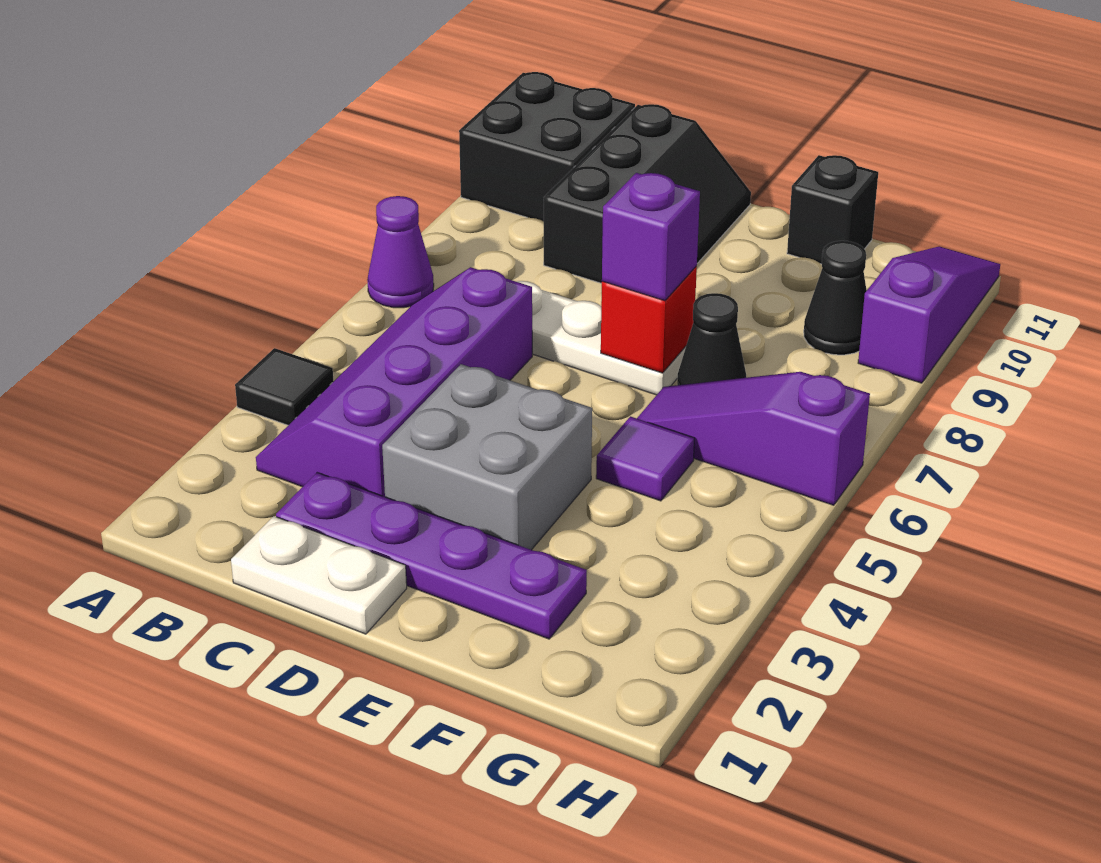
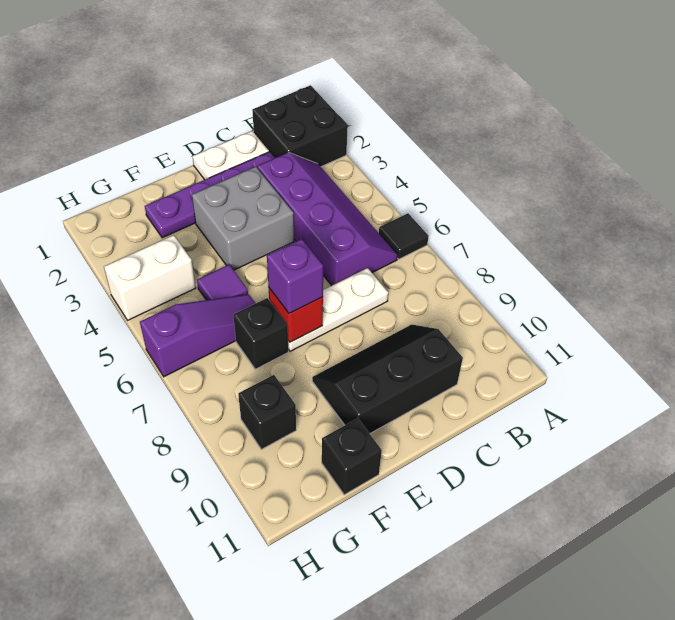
black 1x1 tile [235,348,334,425] -> black 1x1 tile moved to [379,213,429,259]
purple 1x1 cone [367,196,434,308] -> none
black 2x2 brick [459,72,635,222] -> black 2x2 brick moved to [252,85,348,167]
black 2x3 slope [544,104,751,283] -> black 2x3 slope turned to [312,324,463,434]
black 1x1 cone [677,293,747,385] -> black 1x1 brick [233,298,288,369]
none -> white 1x2 brick [104,235,196,320]
black 1x1 cone [804,241,867,355] -> black 1x1 brick [238,375,296,449]
purple 1x3 slope [858,246,1000,383] -> none

